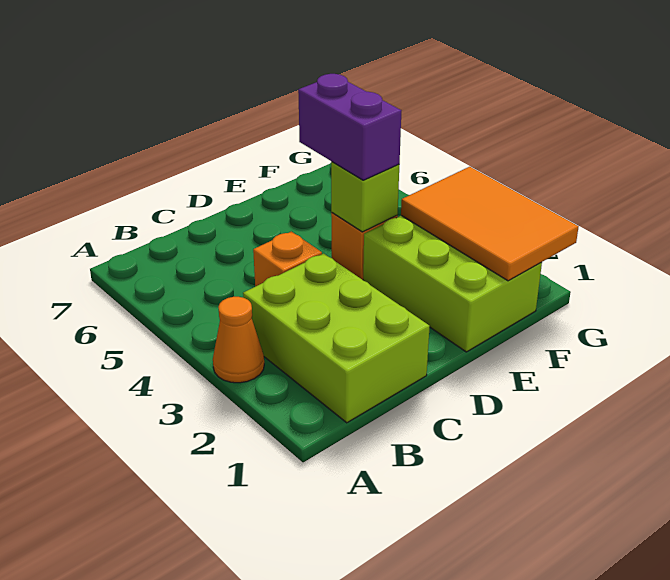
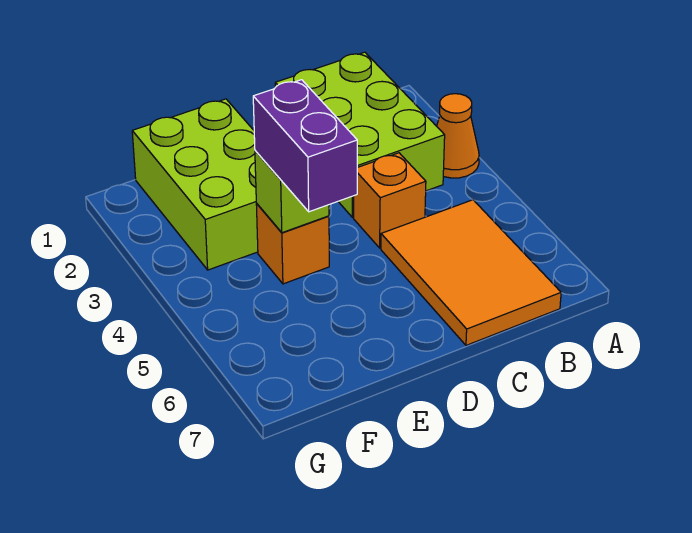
orange 2x3 tile [401,167,579,281] -> orange 2x3 tile moved to [381,200,561,345]

